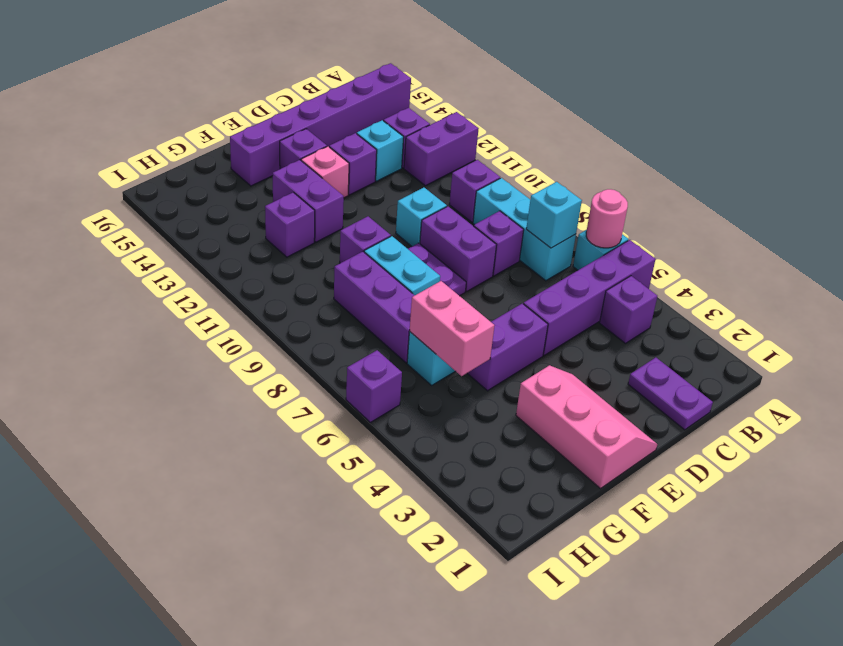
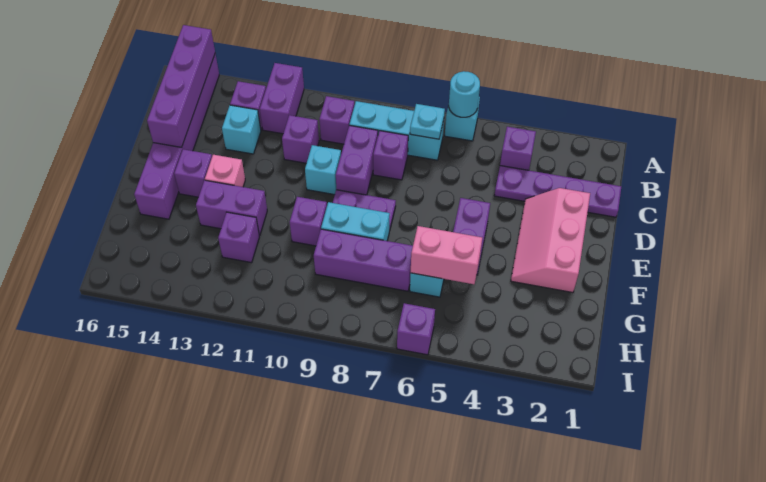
purple 1x4 brick [524,240,656,355] -> purple 1x4 brick moved to [147,25,215,147]
pink 1x1 round brick [586,189,628,248] -> cyan 1x1 round brick [449,71,480,117]
cyan 1x1 brick [526,182,582,248] -> cyan 1x1 plate [410,104,445,139]
purple 1x2 plate [628,357,713,430] -> purple 1x4 plate [494,166,621,217]
purple 1x2 brick [420,206,496,291] -> purple 1x2 brick turned to [336,125,378,195]
purple 1x1 brick [329,133,377,195] -> purple 1x1 brick moved to [282,115,319,163]
pink 2x3 slope [516,365,657,488] -> pink 2x3 slope turned to [511,188,590,293]

